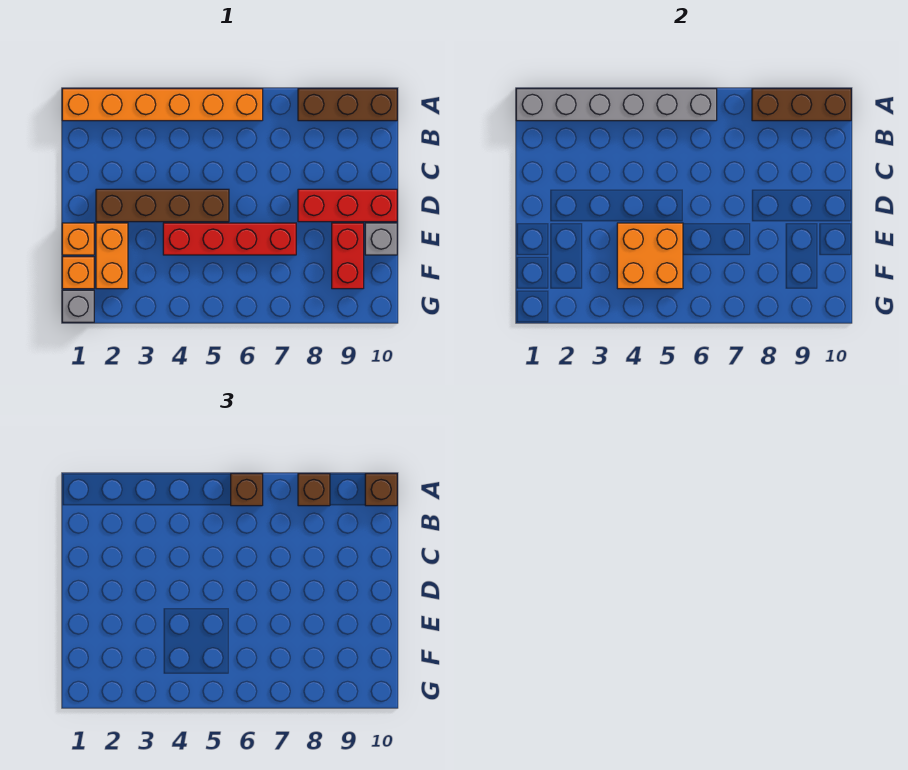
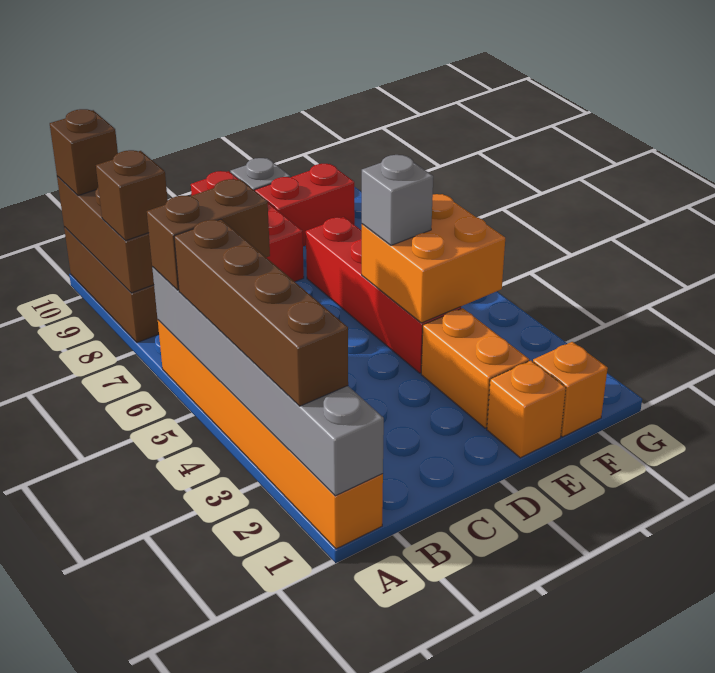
brown 1x1 brick [231,474,263,506] -> brown 1x2 brick [147,179,270,290]
brown 1x4 brick [96,189,229,222] -> brown 1x4 brick moved to [174,219,348,406]
orange 1x2 brick [96,223,128,289] -> orange 1x2 brick turned to [421,308,529,428]
grey 1x1 brick [62,290,94,322] -> grey 1x1 brick moved to [362,155,433,245]

